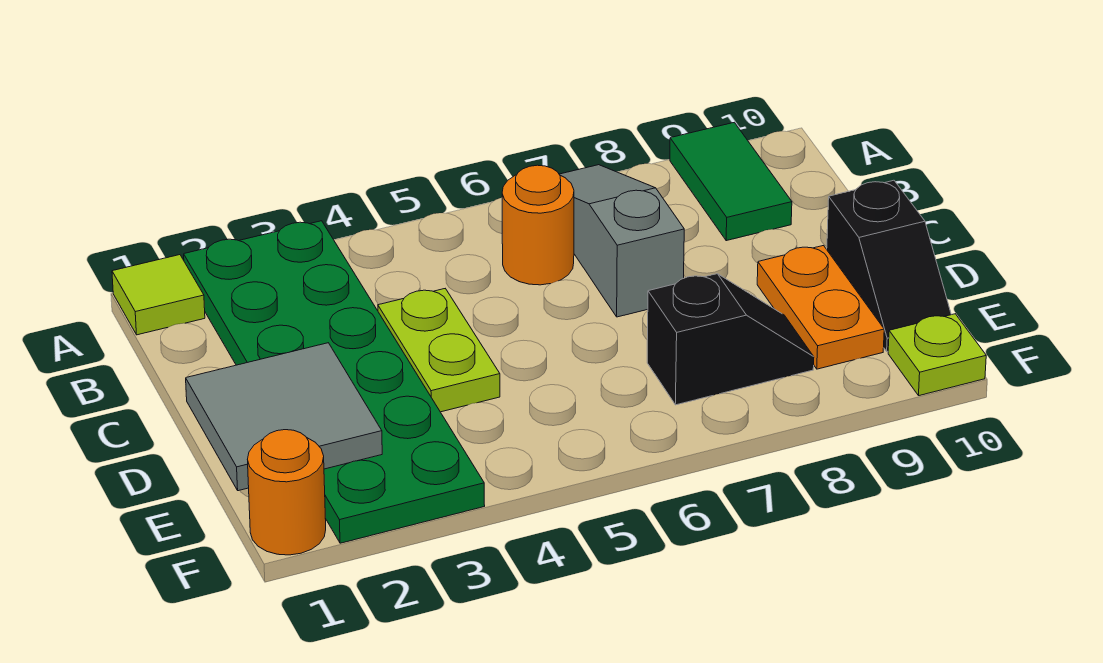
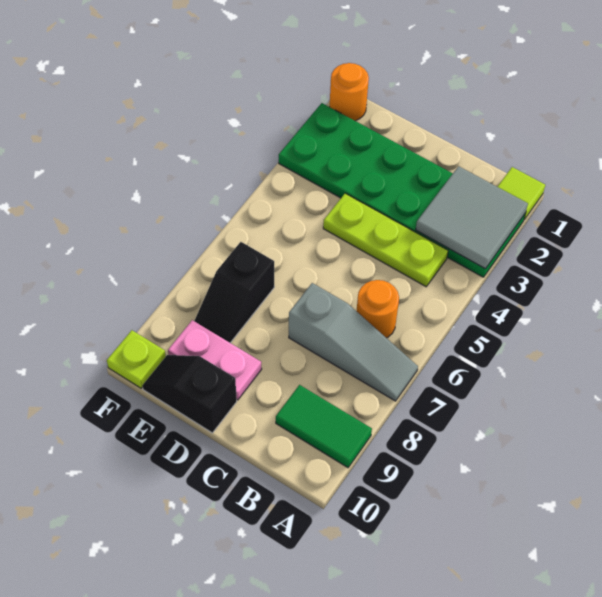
lime 1x2 plate [378,289,500,412] -> lime 1x3 plate [323,193,448,287]
grey 2x2 tile [186,343,382,491] -> grey 2x2 tile moved to [416,166,528,269]
orange 1x2 plate [757,246,884,369] -> pink 1x2 plate [168,320,262,400]

